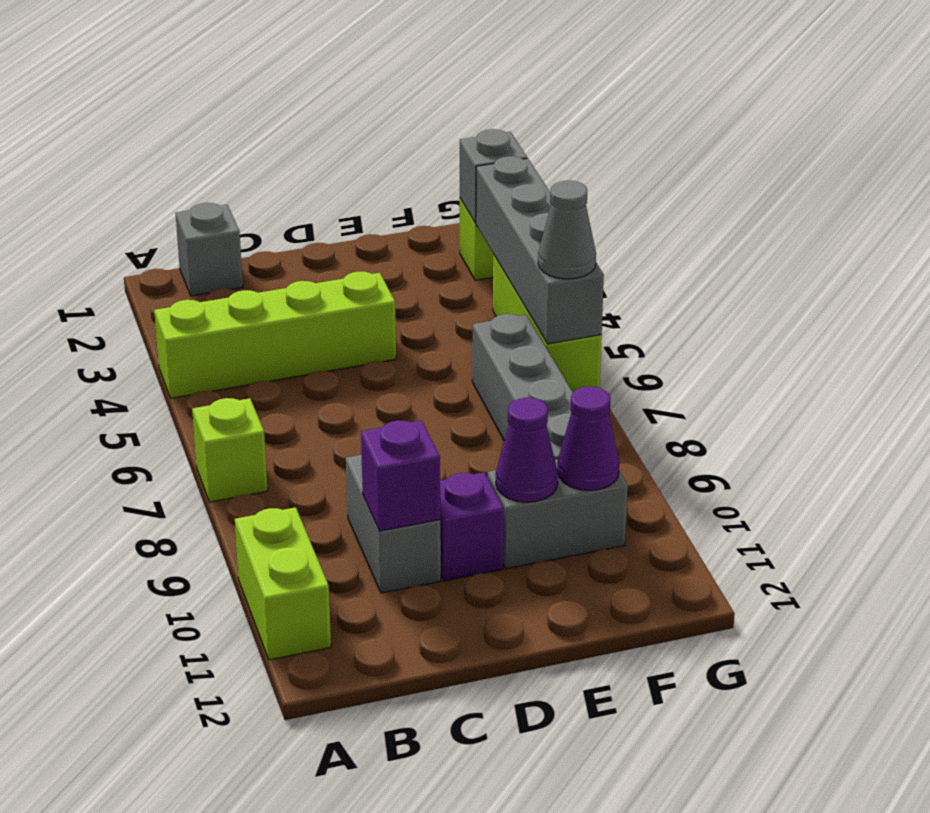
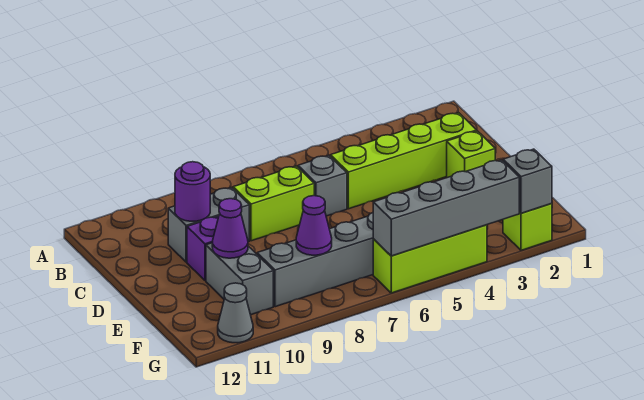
lime 1x4 brick [154,272,396,398] -> lime 1x4 brick turned to [330,113,477,209]
lime 1x1 brick [192,398,267,502] -> lime 1x1 brick moved to [447,131,495,178]
lime 1x2 brick [235,507,331,660] -> lime 1x2 brick moved to [233,166,314,241]
grey 1x1 brick [175,203,243,296] -> grey 1x1 brick moved to [298,155,347,216]
purple 1x1 brick [361,420,440,531] -> purple 1x1 round brick [175,162,210,221]
purple 1x1 cone [557,387,619,491] -> purple 1x1 cone moved to [296,196,332,255]
grey 1x1 cone [538,181,596,279] -> grey 1x1 cone moved to [218,283,253,343]

